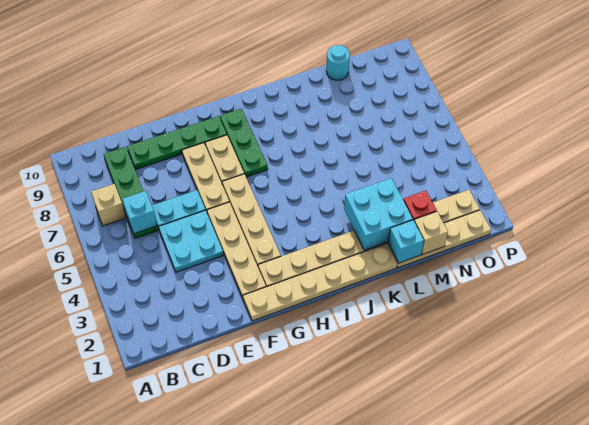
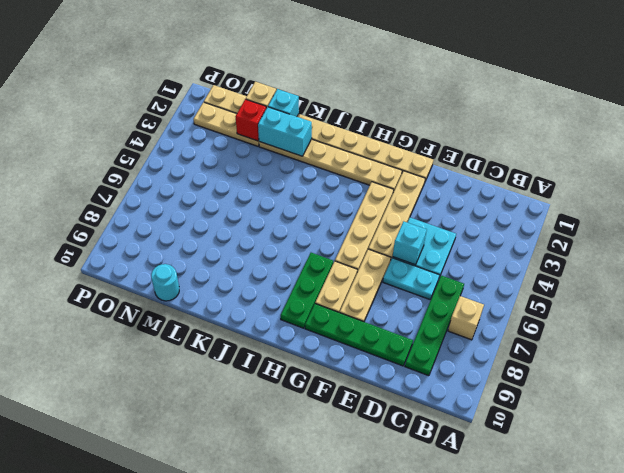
cyan 1x1 brick [122,191,157,234] -> cyan 1x1 brick moved to [393,221,427,265]
cyan 2x2 brick [344,178,413,250] -> cyan 1x2 brick [258,107,312,156]

